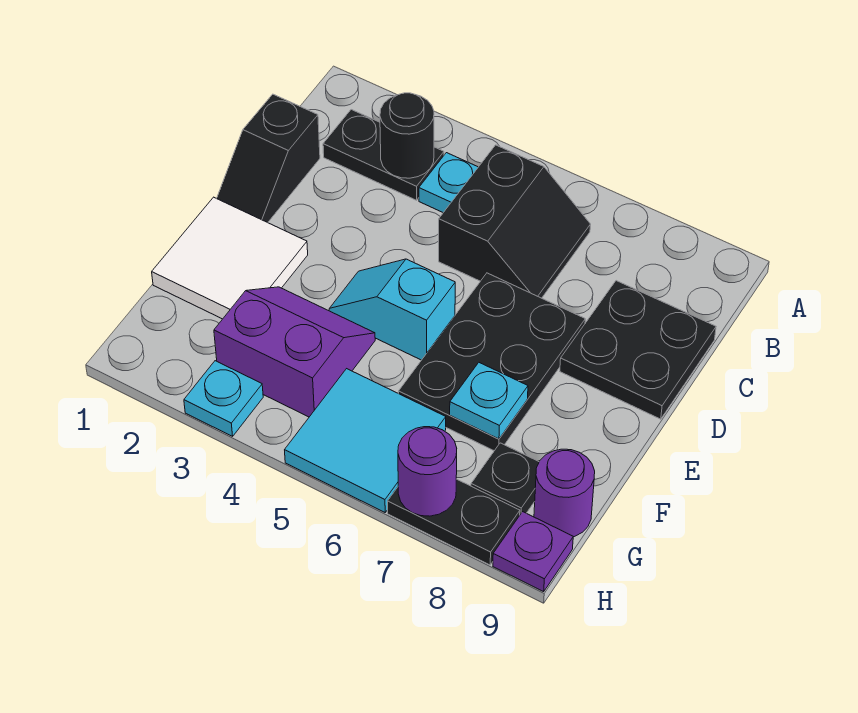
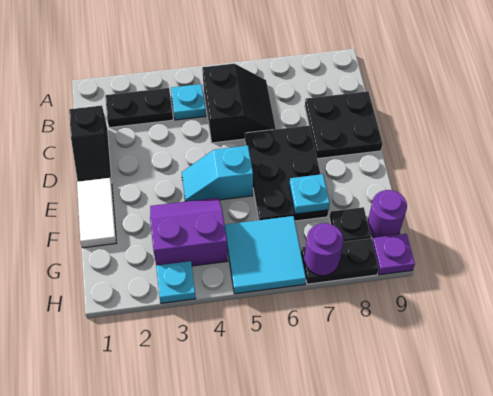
black 1x1 round brick [380,93,434,178] -> none
white 2x2 tile [152,197,308,319] -> white 1x2 tile [77,178,116,248]

